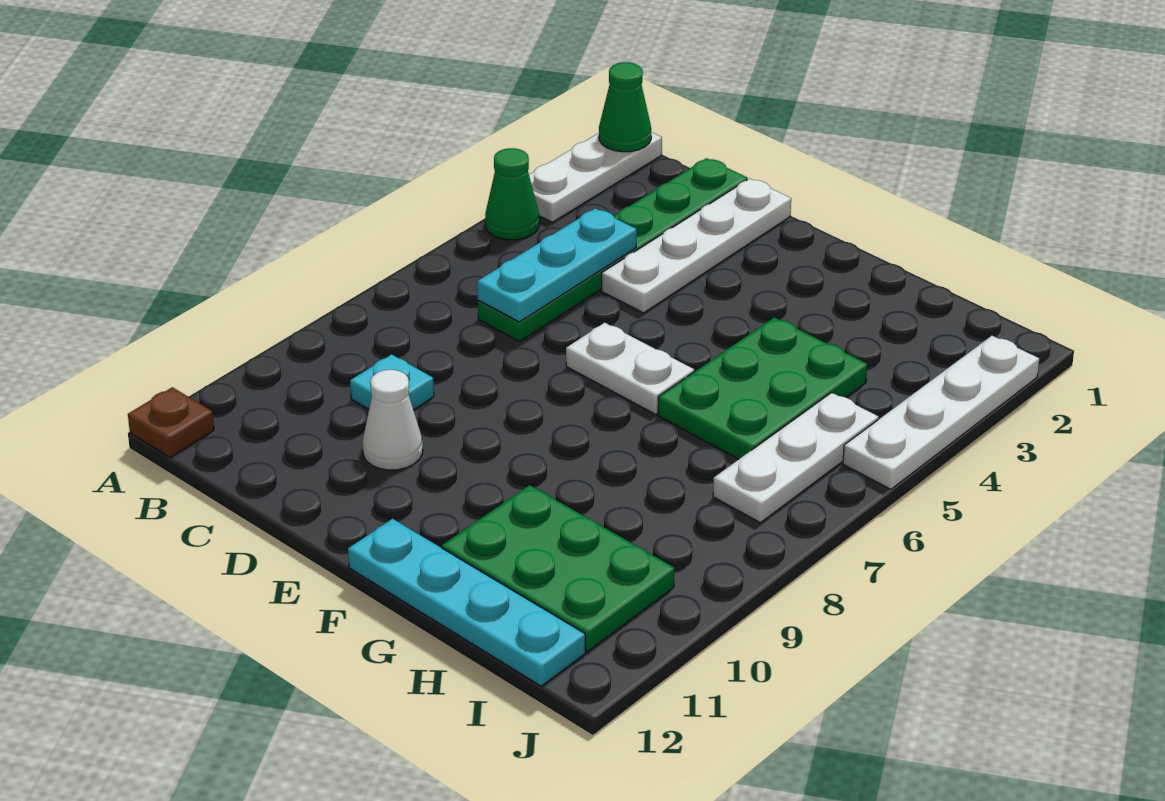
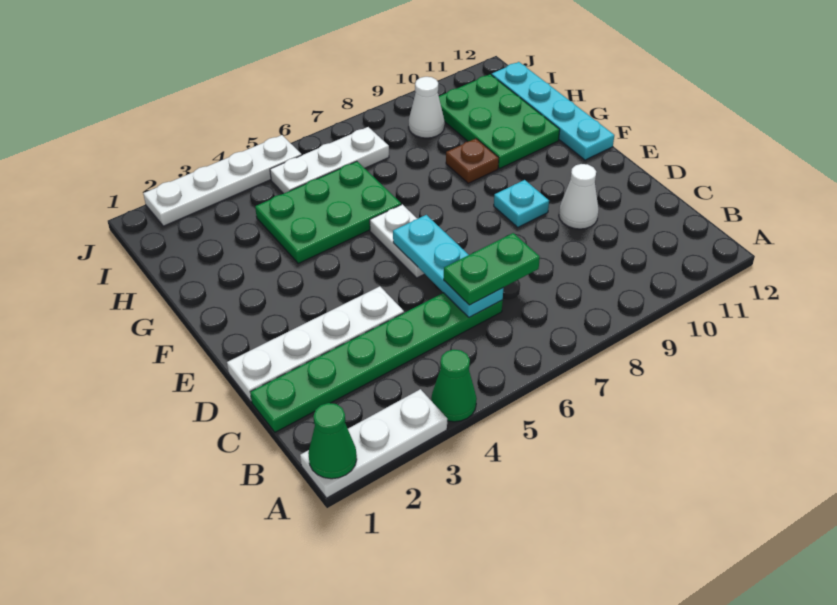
brown 1x1 plate [128,387,214,457] -> brown 1x1 plate moved to [446,139,499,183]
cyan 1x3 plate [477,208,637,322] -> cyan 1x3 plate turned to [393,215,503,317]
none -> green 1x2 plate [444,233,540,305]
cyan 1x1 plate [350,354,434,410] -> cyan 1x1 plate moved to [494,180,549,227]
none -> white 1x1 cone [409,77,445,138]

